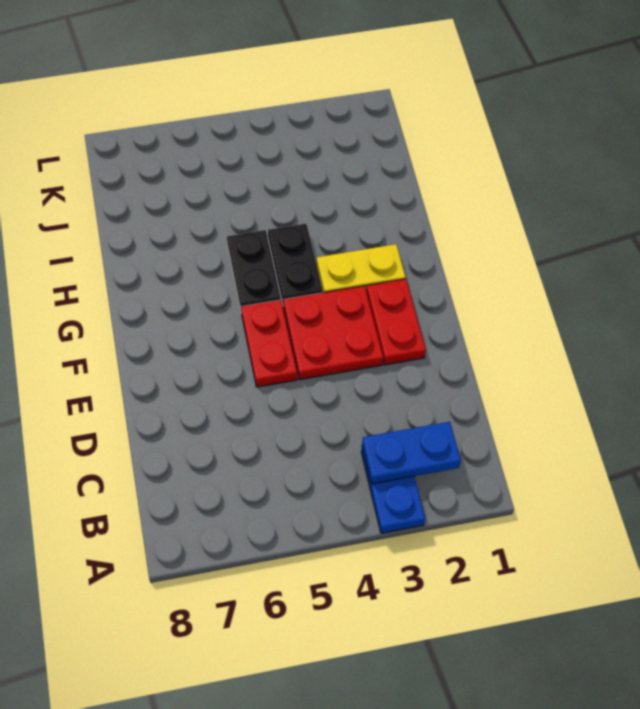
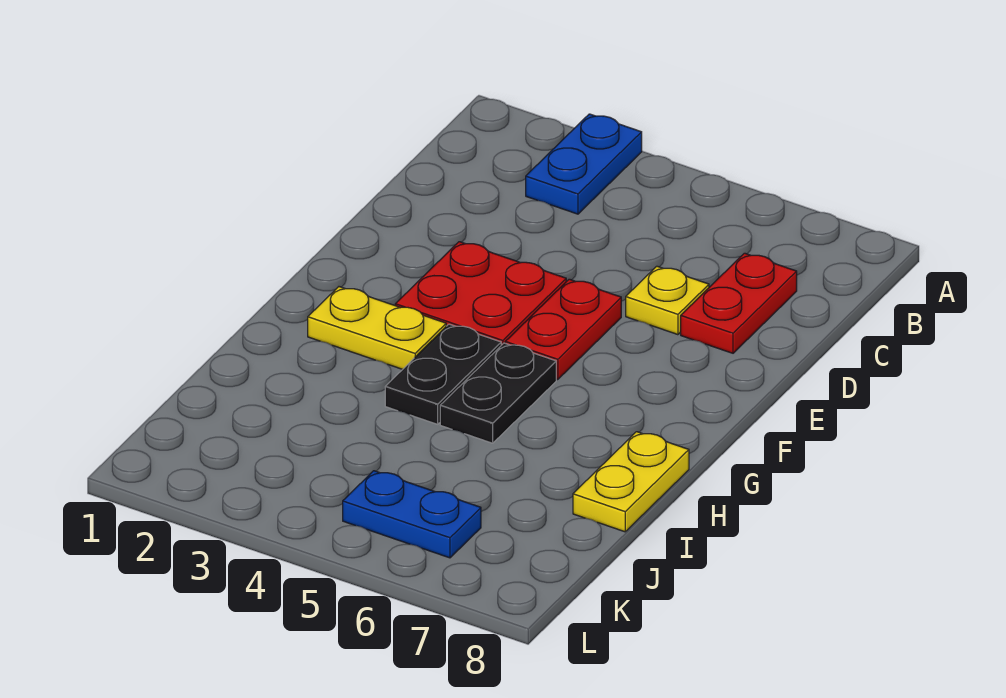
blue 1x2 plate [362,422,461,484] -> blue 1x2 plate moved to [343,471,481,558]
none -> yellow 1x1 plate [626,266,709,335]
red 1x2 plate [366,279,426,365] -> red 1x2 plate moved to [681,253,797,353]
none -> yellow 1x2 plate [573,432,689,532]

